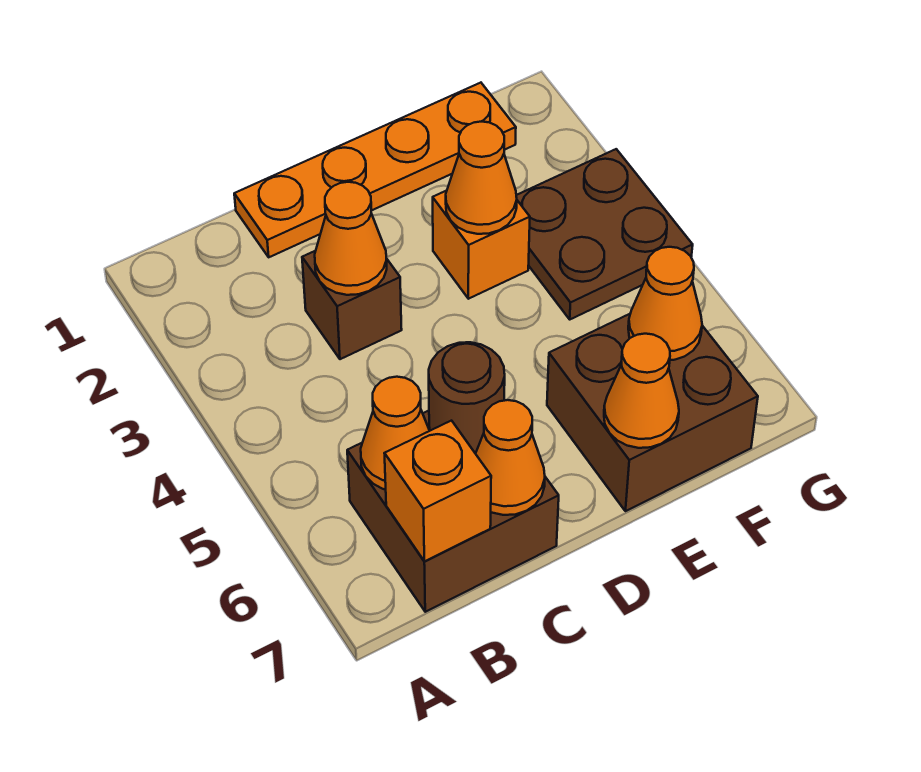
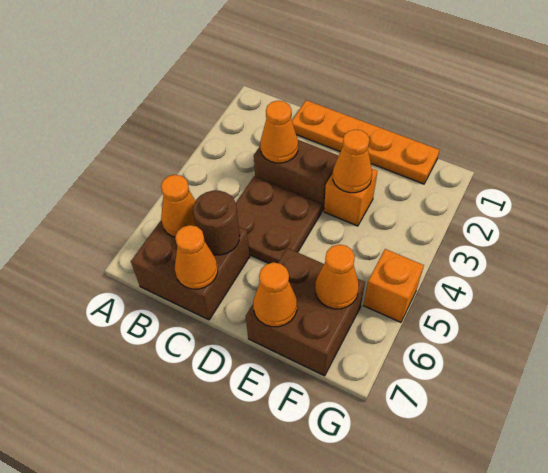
orange 1x1 brick [384,421,491,561] -> orange 1x1 brick moved to [364,249,424,322]
brown 1x1 brick [302,251,402,359] -> brown 1x2 brick [254,140,339,211]
brown 2x2 plate [516,149,693,319] -> brown 2x2 plate moved to [236,176,322,264]

